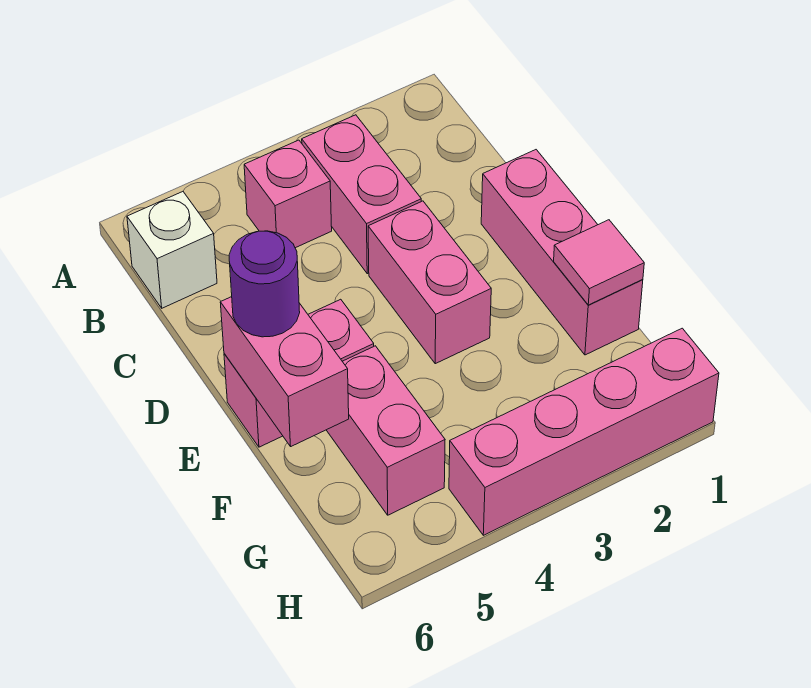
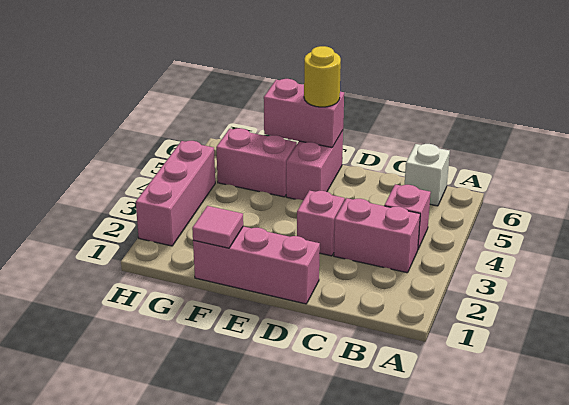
pink 1x2 brick [368,201,491,364] -> pink 1x1 brick [297,190,345,256]
purple 1x1 round brick [229,231,300,337] -> yellow 1x1 round brick [304,46,341,107]
pink 1x4 brick [449,328,719,535] -> pink 1x3 brick [136,141,215,246]

